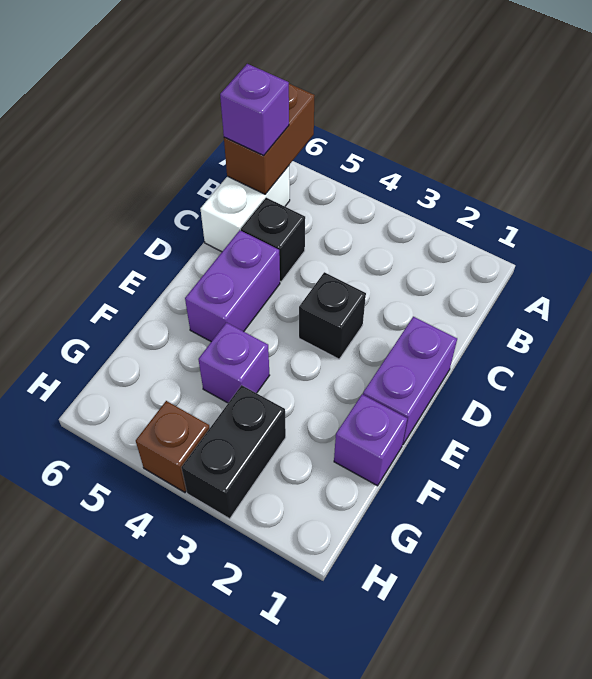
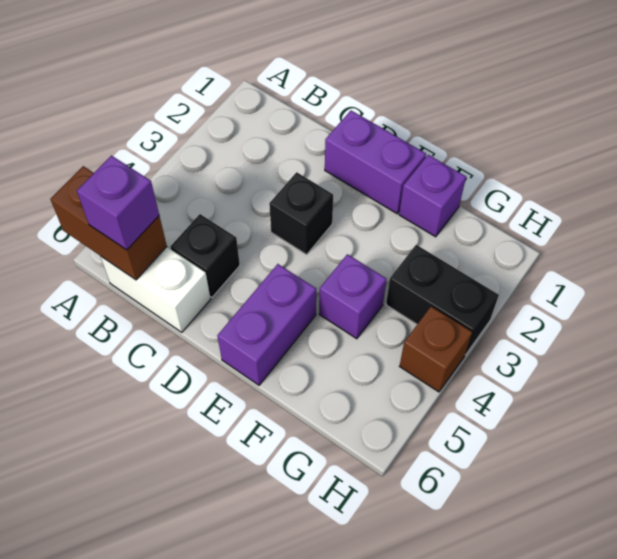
purple 1x2 brick [185,230,280,342] -> purple 1x2 brick turned to [217,264,316,385]

